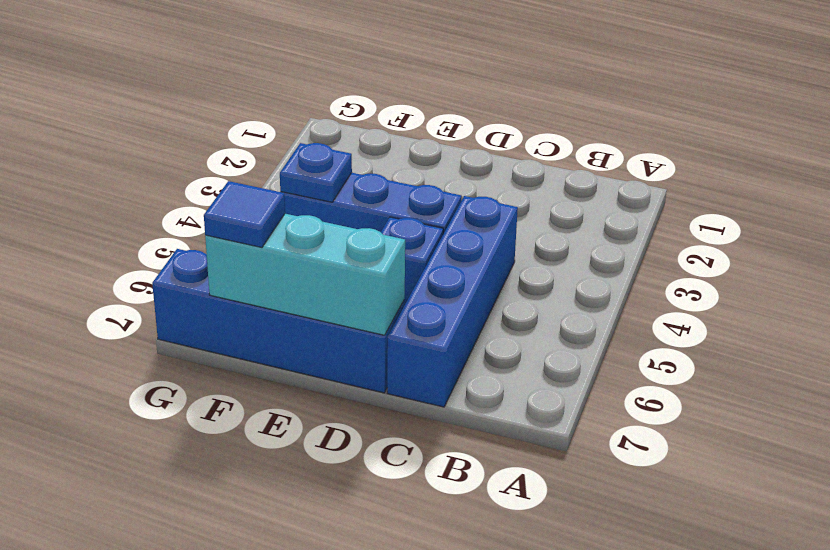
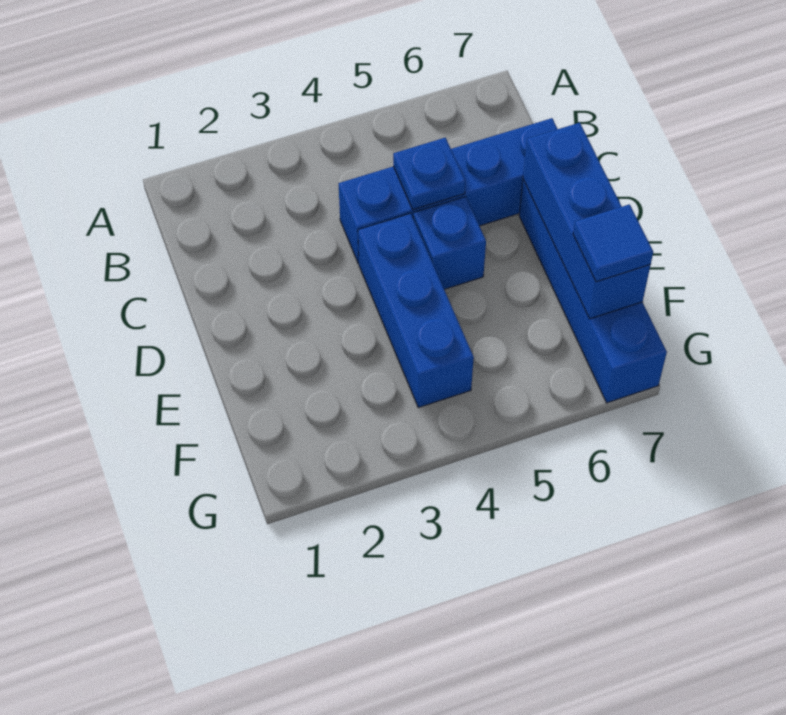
cyan 1x3 brick [205,214,405,335] -> blue 1x3 brick [523,123,650,319]
blue 1x1 plate [280,143,352,202] -> blue 1x1 plate moved to [393,138,466,210]

